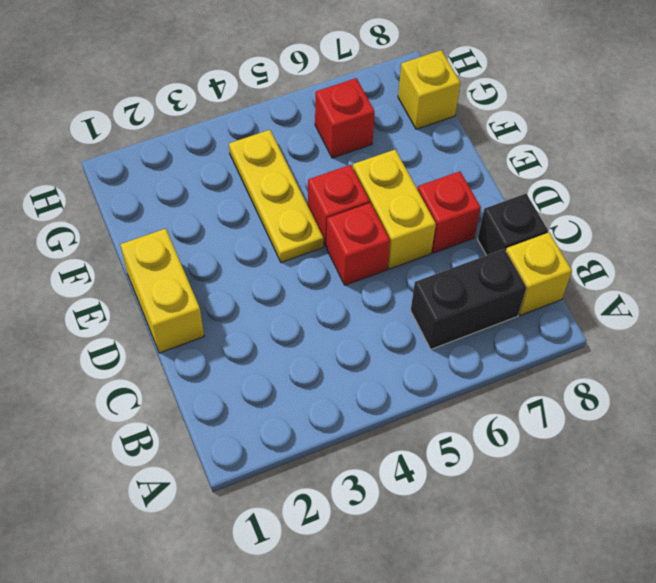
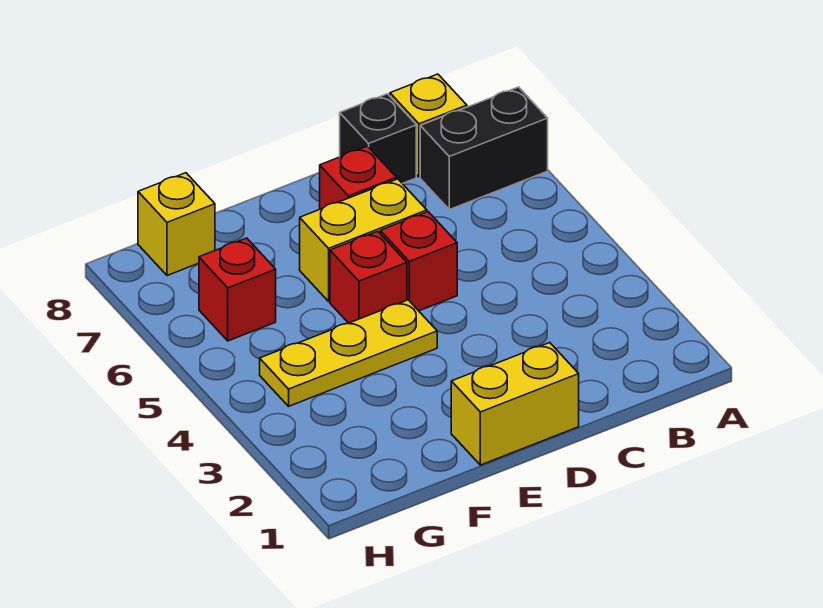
black 1x2 brick [411,249,526,349] -> black 1x2 brick turned to [420,87,548,210]

